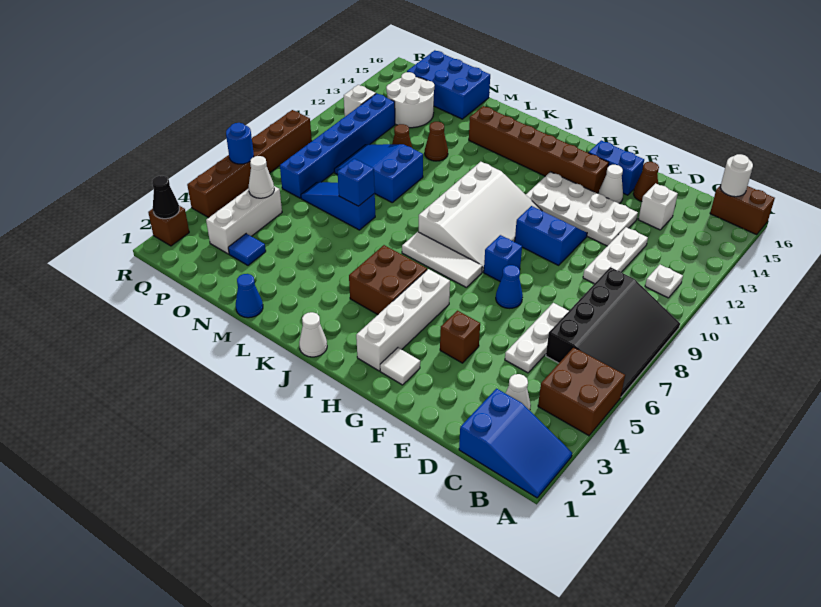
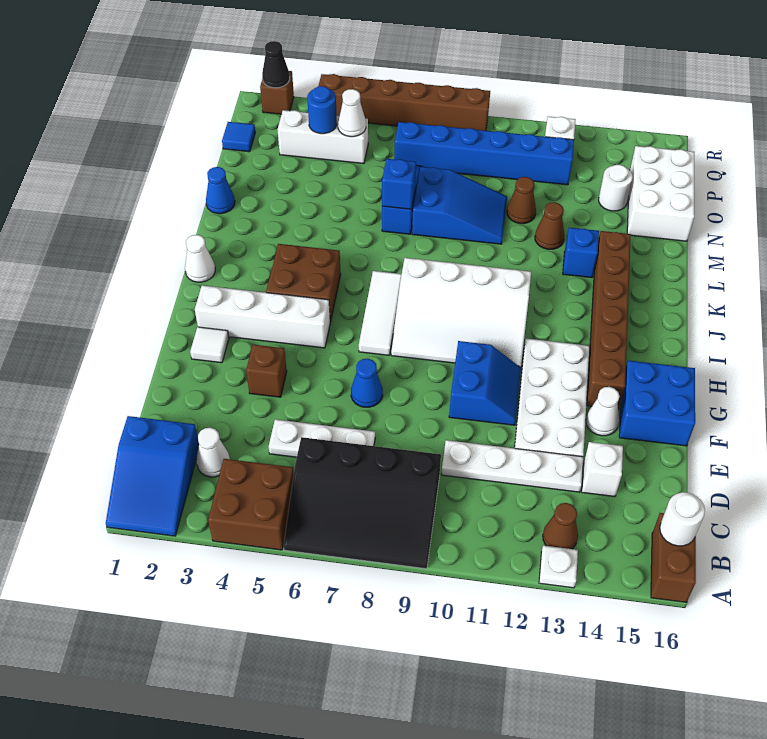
white 1x1 plate [645,265,683,298] -> white 1x1 plate moved to [539,545,578,588]
white 1x3 plate [583,227,648,284] -> white 1x4 plate [441,440,583,492]
brown 1x1 cone [633,162,659,201] -> brown 1x1 cone moved to [543,503,578,549]
blue 1x2 brick [588,140,644,195] -> blue 2x2 brick [619,361,695,446]
blue 1x1 brick [484,235,522,281] -> blue 1x1 brick moved to [563,228,599,278]
blue 2x3 slope [334,144,423,202] -> blue 2x3 slope turned to [412,167,507,244]
blue 2x3 brick [407,50,490,119] -> white 2x3 brick [627,146,694,241]
blue 1x1 tile [228,234,266,265] -> blue 1x1 tile moved to [222,122,255,152]
white 2x2 round brick [386,72,434,128] -> white 1x1 round brick [599,165,633,211]
blue 1x1 round brick [226,123,254,164] -> blue 1x1 round brick moved to [307,86,337,134]

